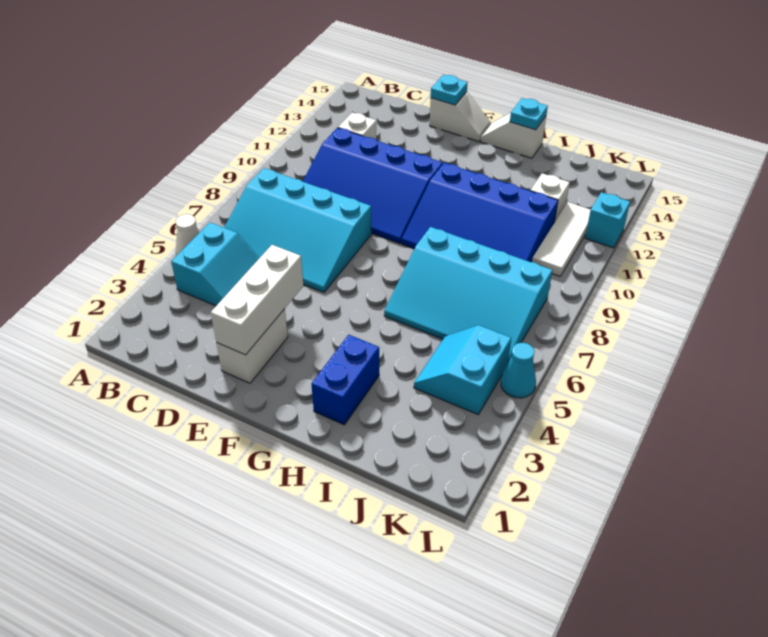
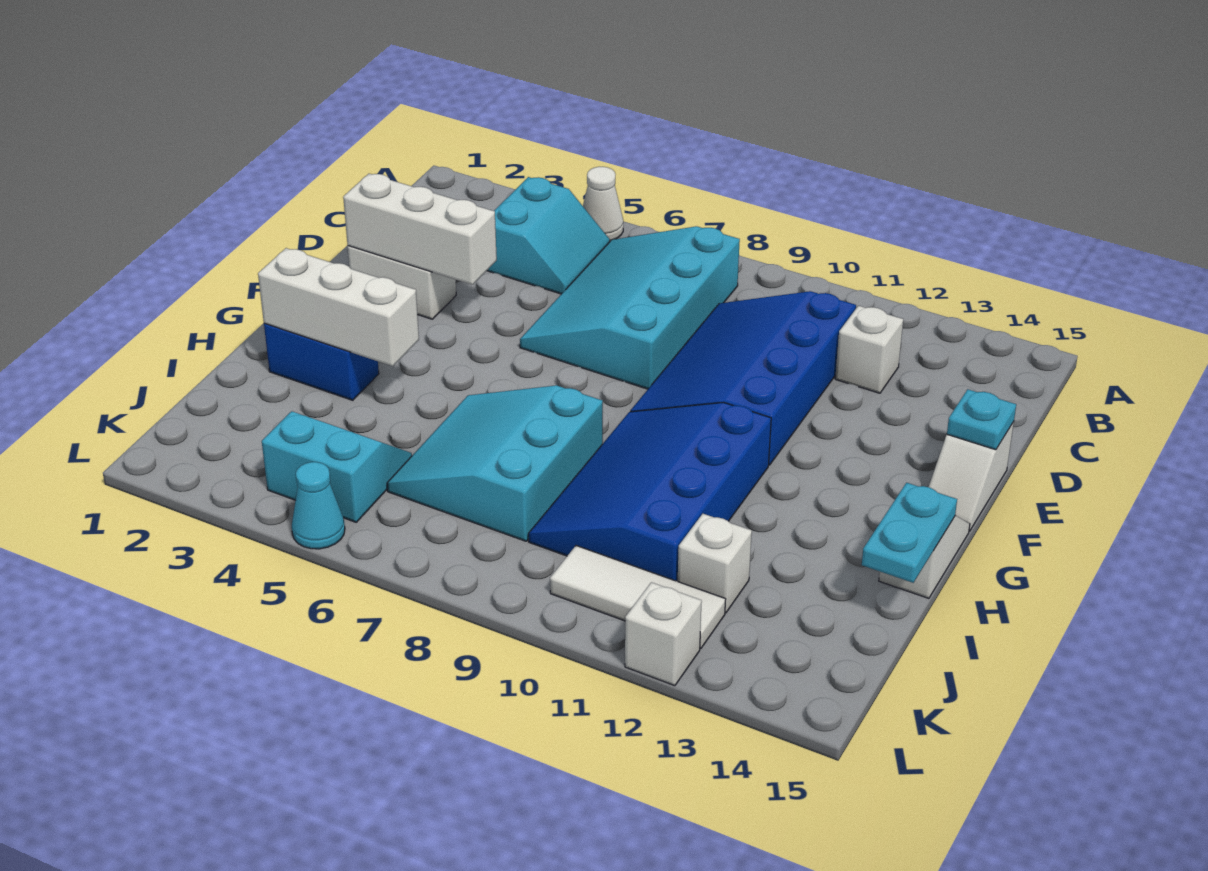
cyan 2x2 slope [171,222,259,306] -> cyan 2x2 slope turned to [487,177,610,294]
none -> white 1x3 brick [258,248,419,366]
cyan 3x4 slope [384,227,552,362] -> cyan 3x3 slope [387,385,603,541]
cyan 1x1 plate [510,98,548,130] -> cyan 1x2 plate [862,483,957,583]
cyan 1x1 brick [585,192,630,248] -> white 1x1 brick [625,582,702,686]

